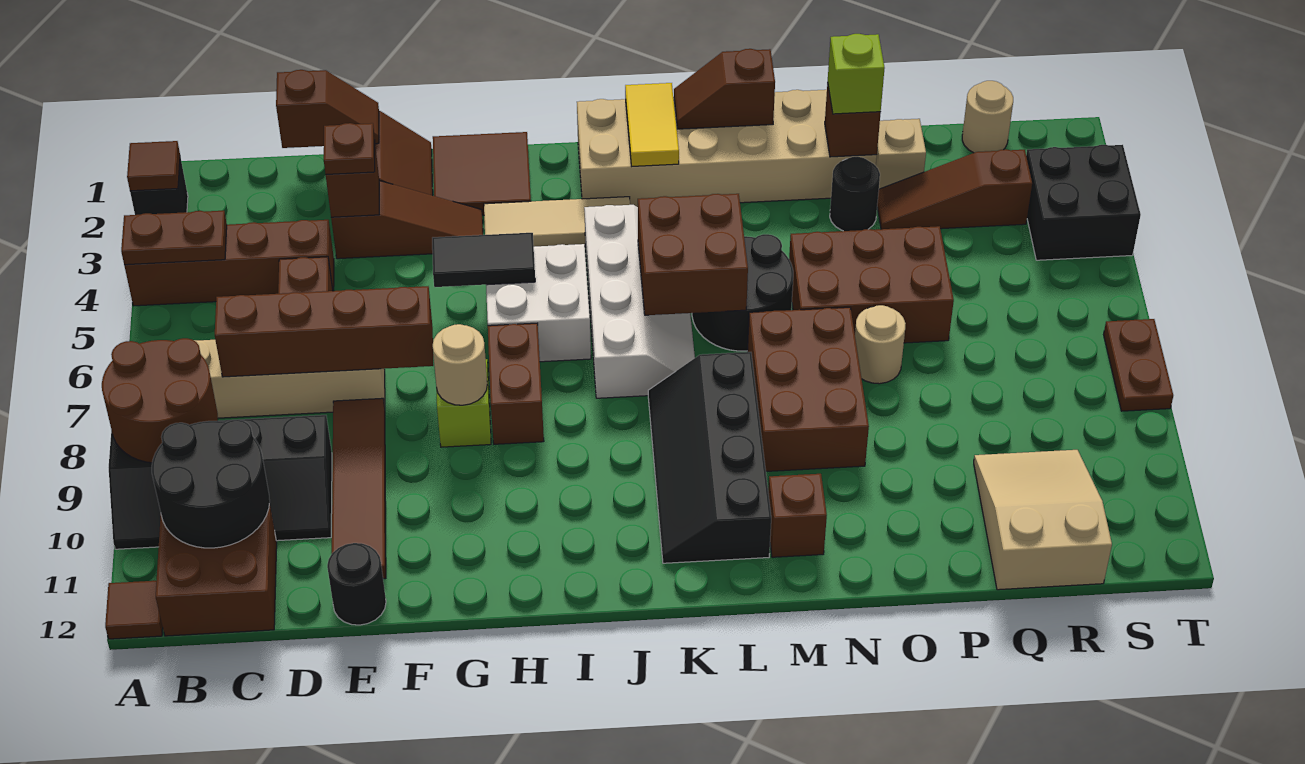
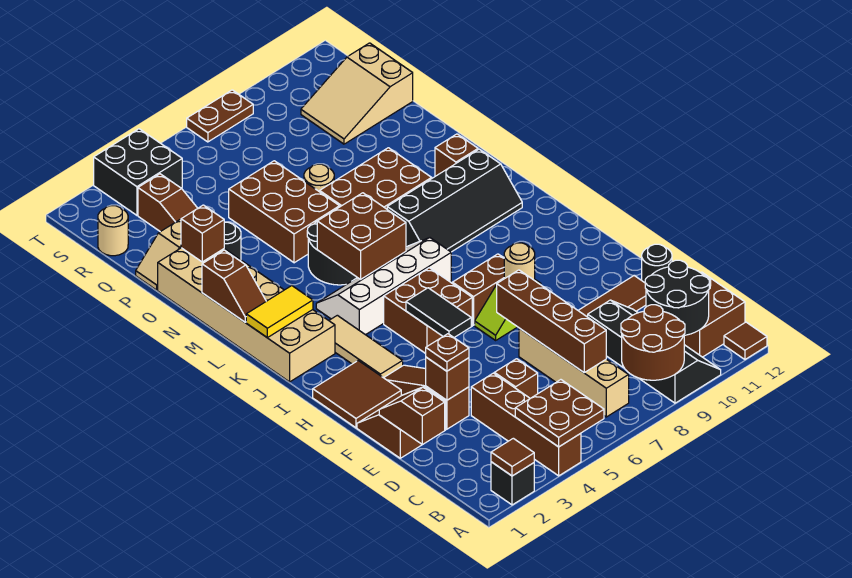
brown 1x2 plate [121,211,227,265] -> brown 2x2 plate [515,380,604,447]
white 2x2 brick [486,244,591,362] -> brown 2x2 brick [384,268,472,354]
lime 1x1 brick [828,34,885,114] -> none

